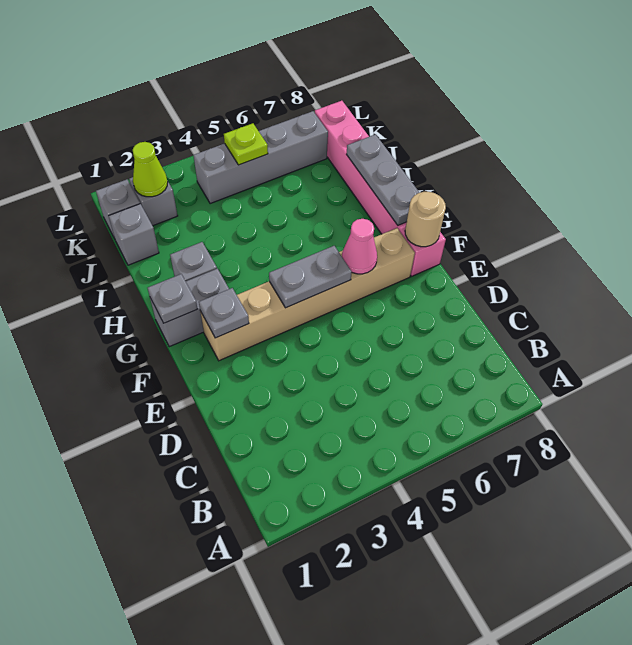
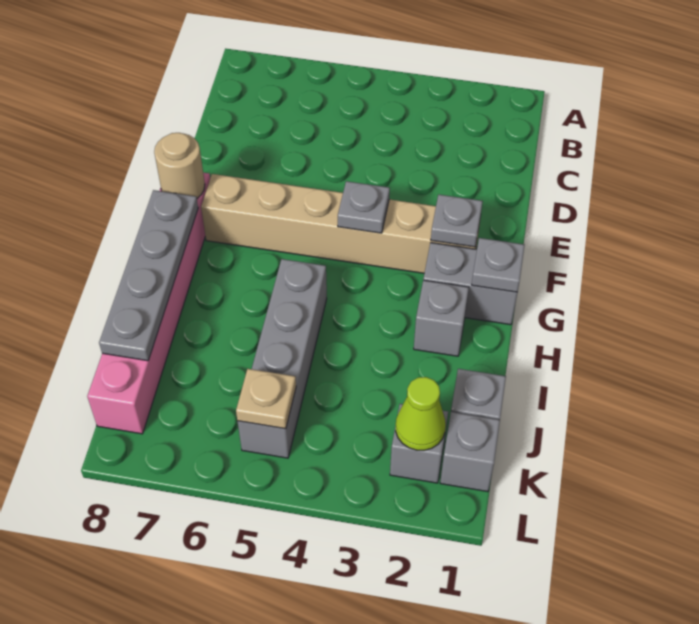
grey 1x2 plate [269,246,352,308] -> grey 1x1 plate [338,181,390,233]
pink 1x1 cone [342,218,377,274] -> none
grey 1x3 plate [346,134,420,225] -> grey 1x4 plate [99,190,198,361]
grey 1x4 brick [193,111,328,204] -> grey 1x4 brick turned to [238,259,327,458]
lime 1x1 plate [224,123,268,165] -> tan 1x1 plate [236,369,296,429]

